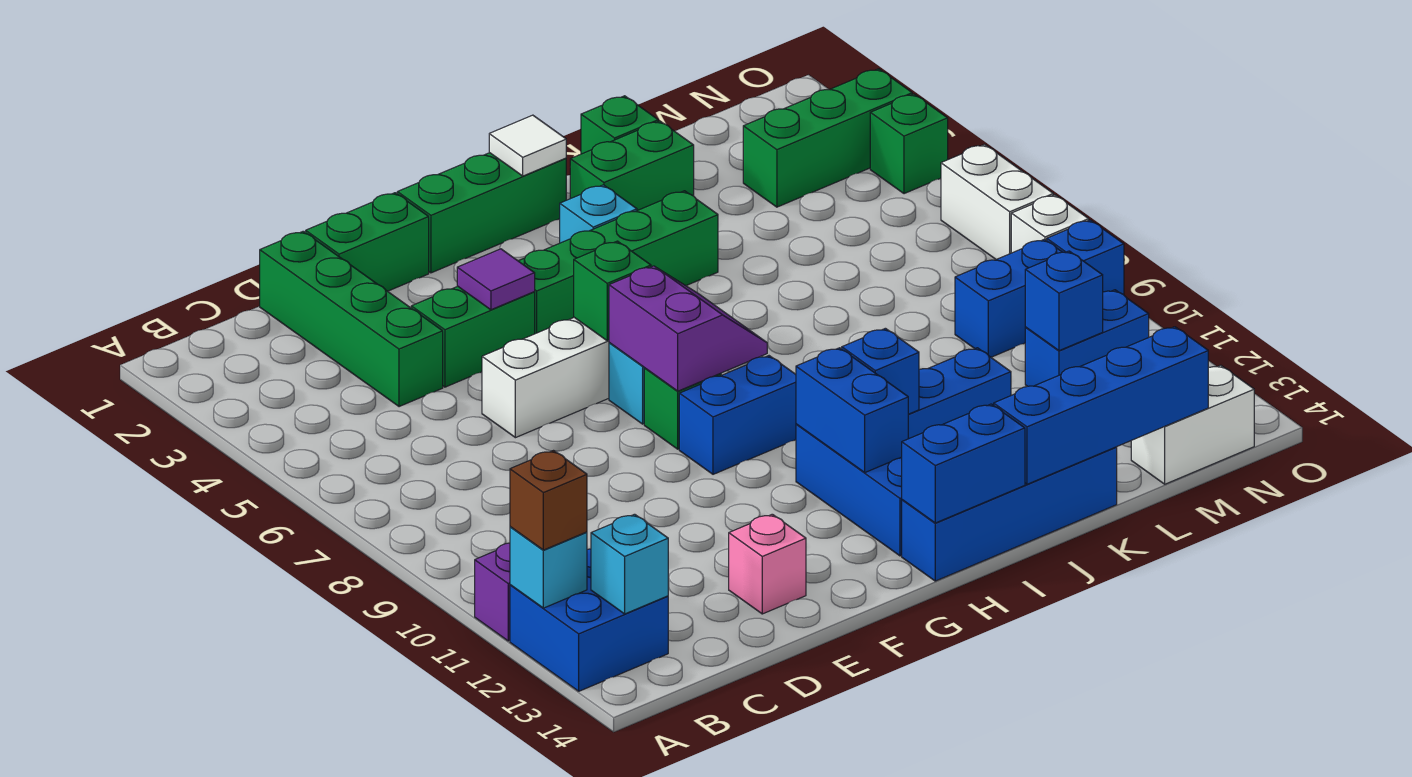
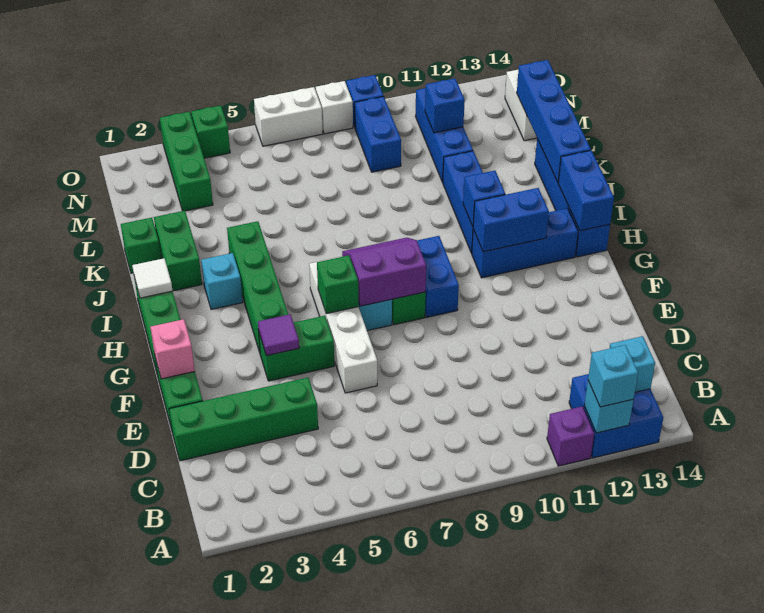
brown 1x1 brick [510,451,587,550] -> cyan 1x1 brick [588,345,638,407]
green 1x2 brick [411,286,535,387] -> green 1x2 brick turned to [259,316,334,381]
pink 1x1 brick [729,514,806,614] -> pink 1x1 brick moved to [151,319,195,379]
blue 1x2 brick [1025,290,1149,386] -> blue 1x3 brick [415,88,473,182]

